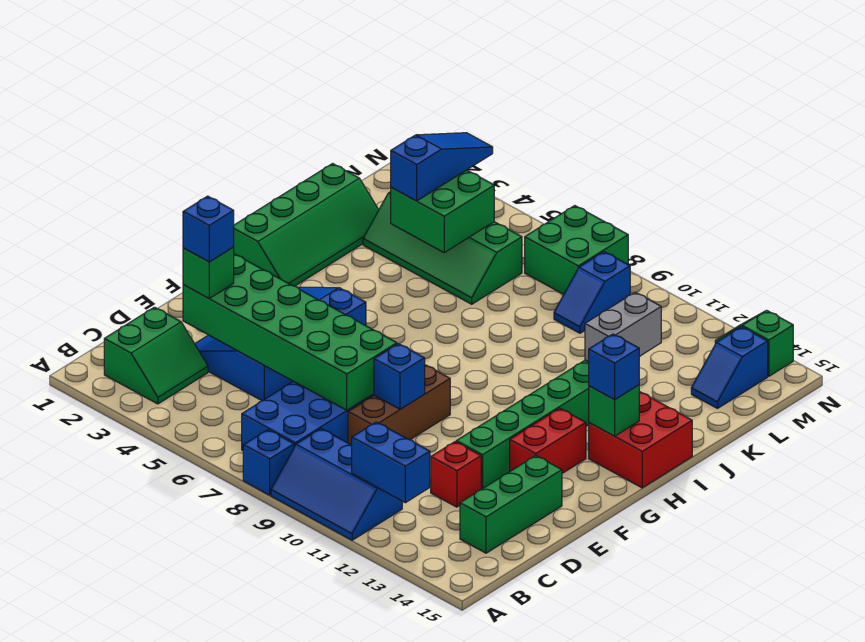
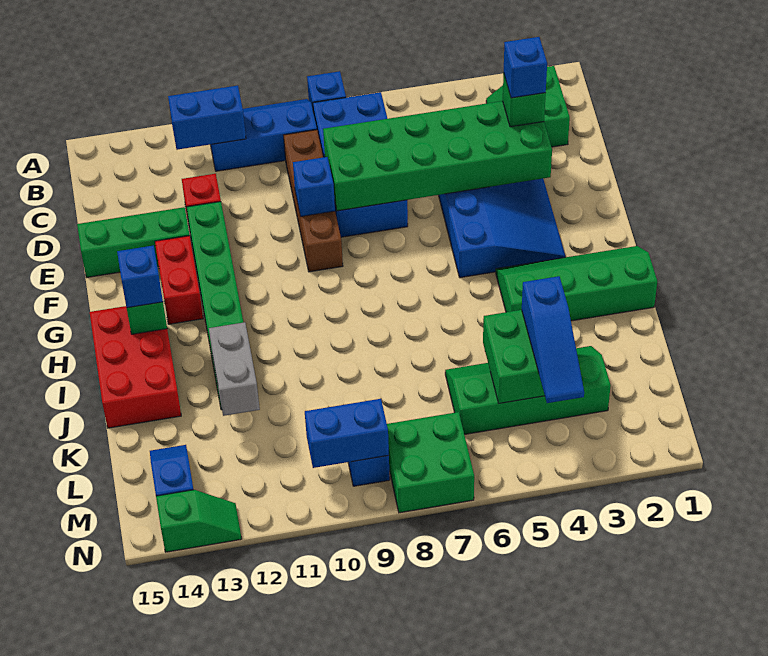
green 1x3 brick [460,456,562,553] -> green 1x3 brick turned to [77,207,190,278]
brown 1x3 brick [348,365,450,445] -> brown 1x4 brick [283,130,343,272]
green 2x4 slope [234,164,379,286] -> green 2x4 slope turned to [496,246,657,321]
red 2x2 brick [589,391,692,488] -> red 2x3 brick [90,306,181,428]
none -> blue 1x2 brick [305,399,389,468]

